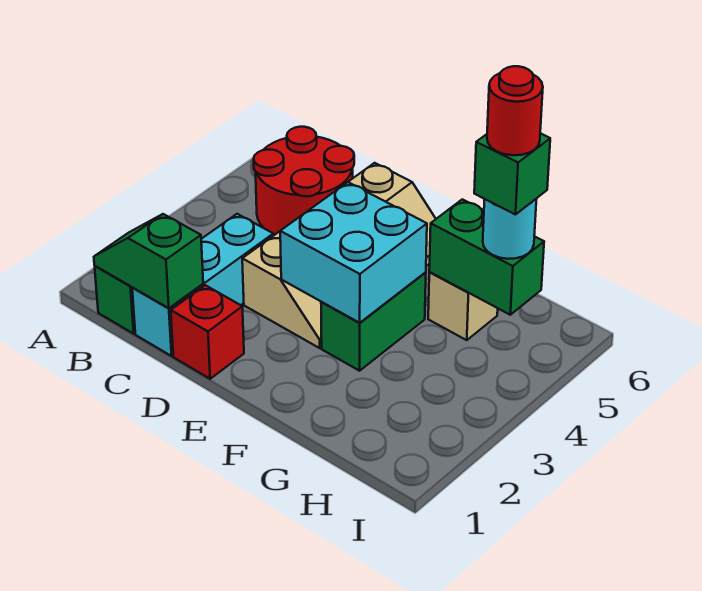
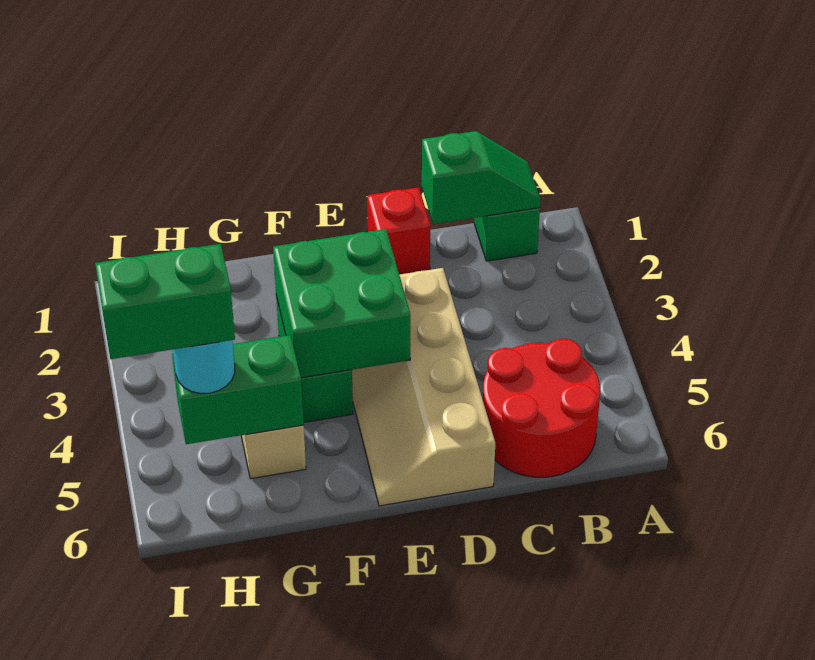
cyan 1x3 brick [132,214,273,356] -> none
cyan 2x2 brick [280,182,427,323] -> green 2x2 brick [273,229,410,378]
green 1x1 brick [474,133,550,215] -> green 1x2 brick [95,244,235,359]
red 1x1 round brick [487,66,543,155] -> none

